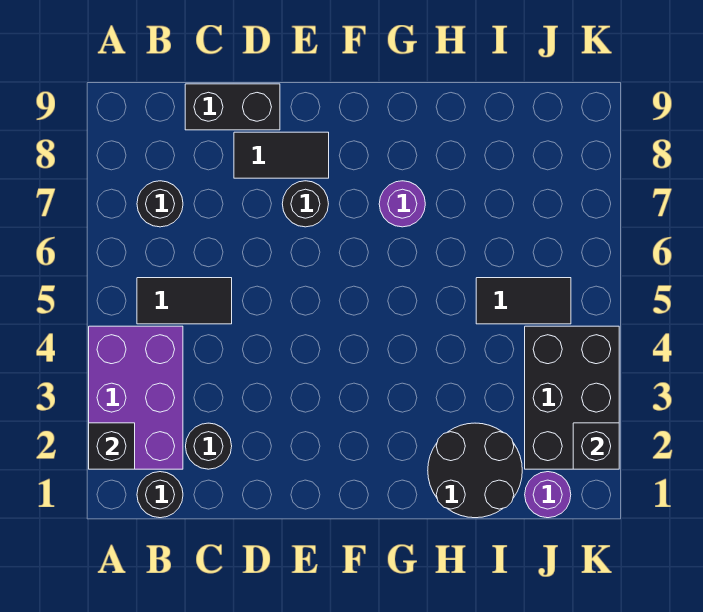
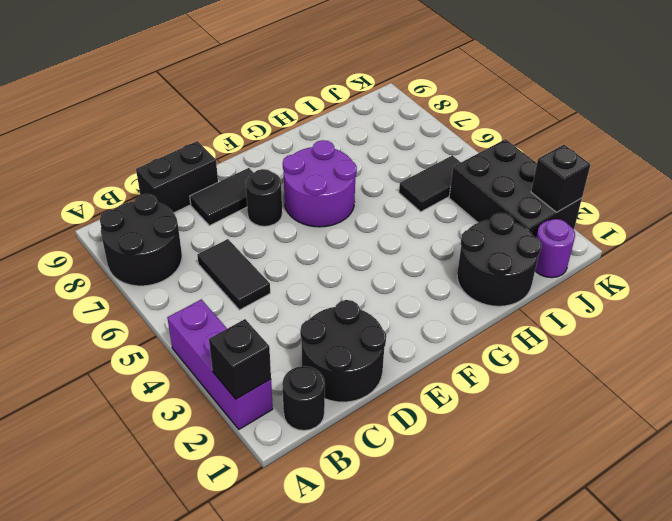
purple 2x3 brick [89,326,183,469] -> purple 1x3 brick [167,299,273,429]
black 1x2 tile [137,278,232,324] -> black 1x2 tile turned to [197,239,270,310]
black 1x1 round brick [137,181,183,227] -> black 2x2 round brick [100,194,182,286]
black 1x1 round brick [186,423,232,469] -> black 2x2 round brick [300,300,386,402]
purple 1x1 round brick [379,181,425,227] -> purple 2x2 round brick [283,140,357,227]

